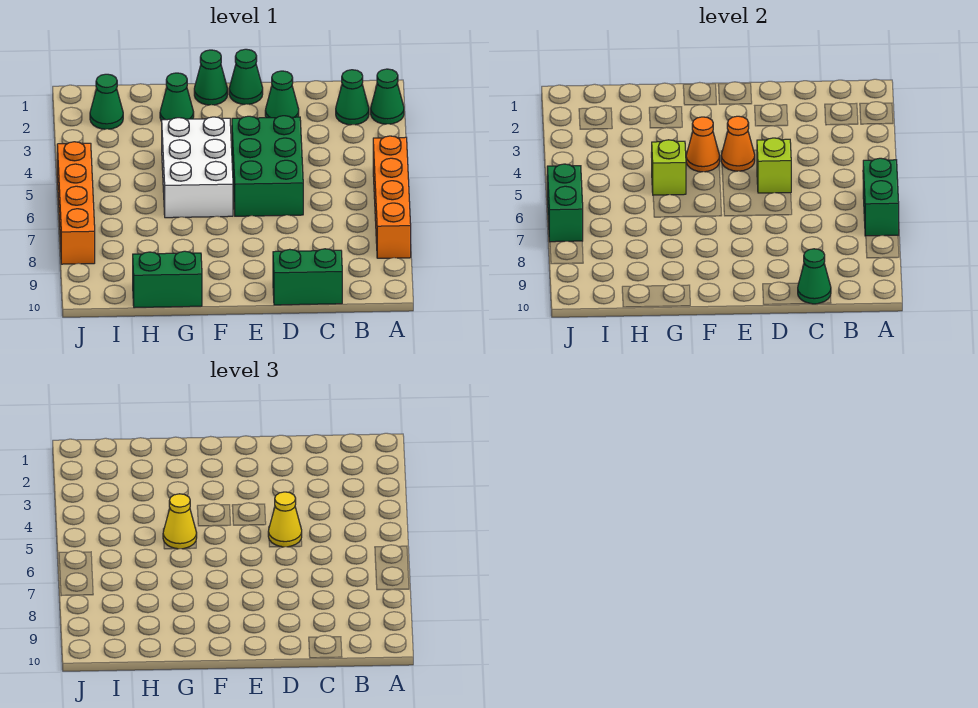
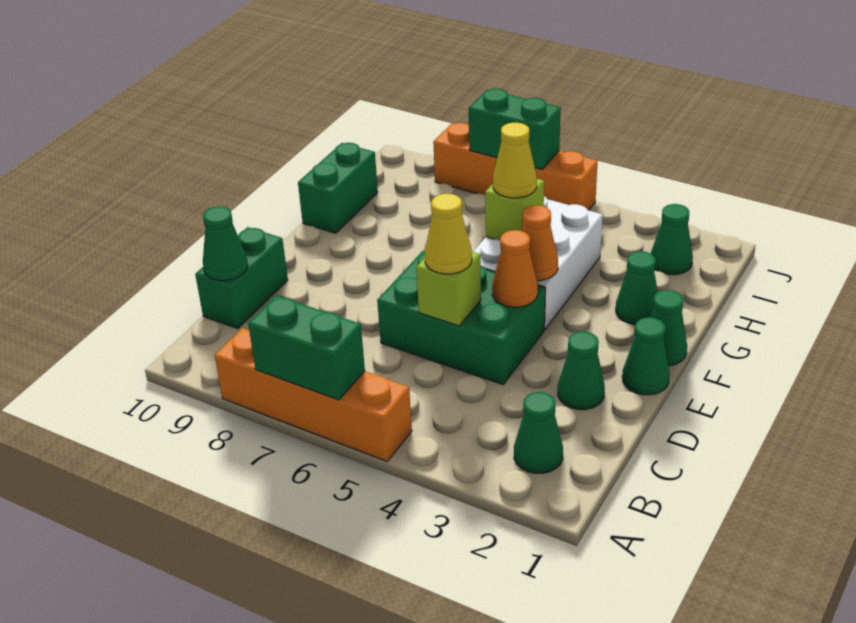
green 1x1 cone [371,69,404,124] -> none
white 2x3 brick [162,117,233,218] -> white 2x3 brick turned to [473,196,603,329]

